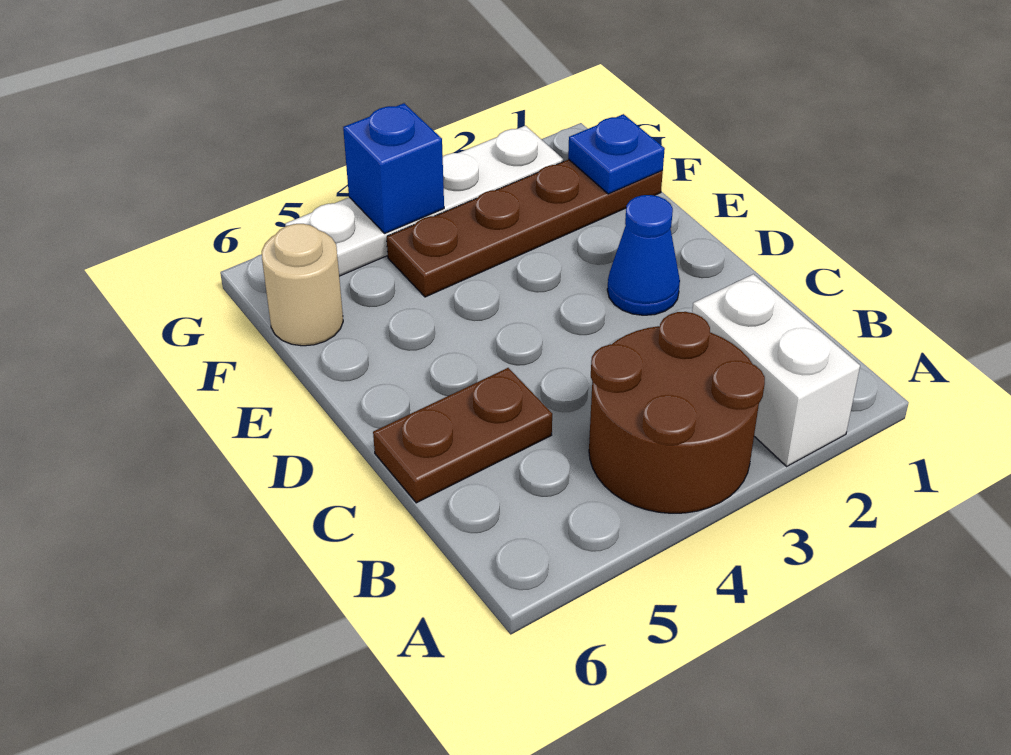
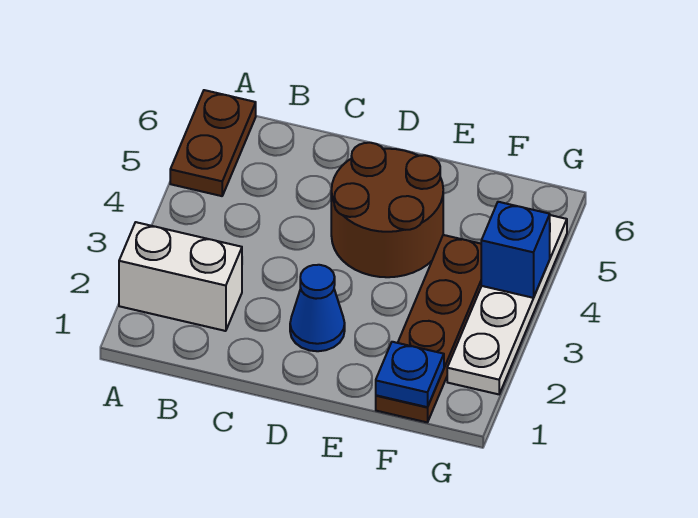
brown 2x2 round brick [589,312,765,513] -> brown 2x2 round brick moved to [331,143,443,277]
brown 1x2 plate [373,368,552,503] -> brown 1x2 plate moved to [170,90,256,196]
tan 1x1 round brick [262,224,343,346] -> none

